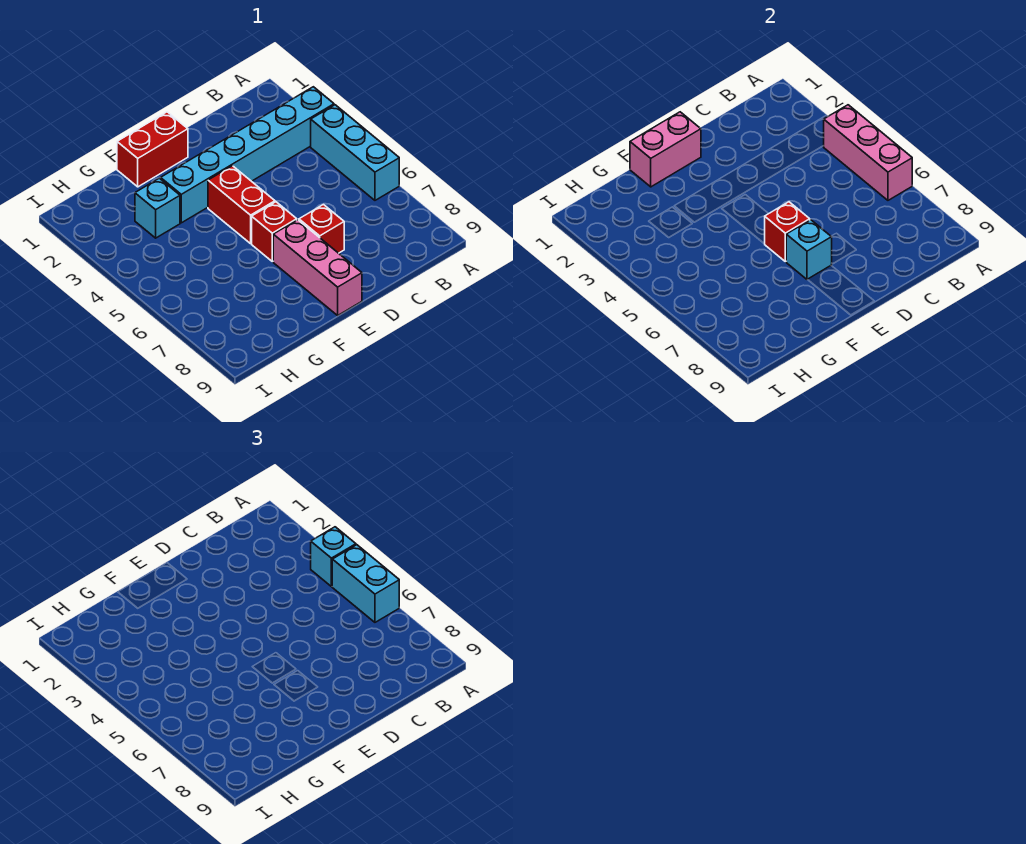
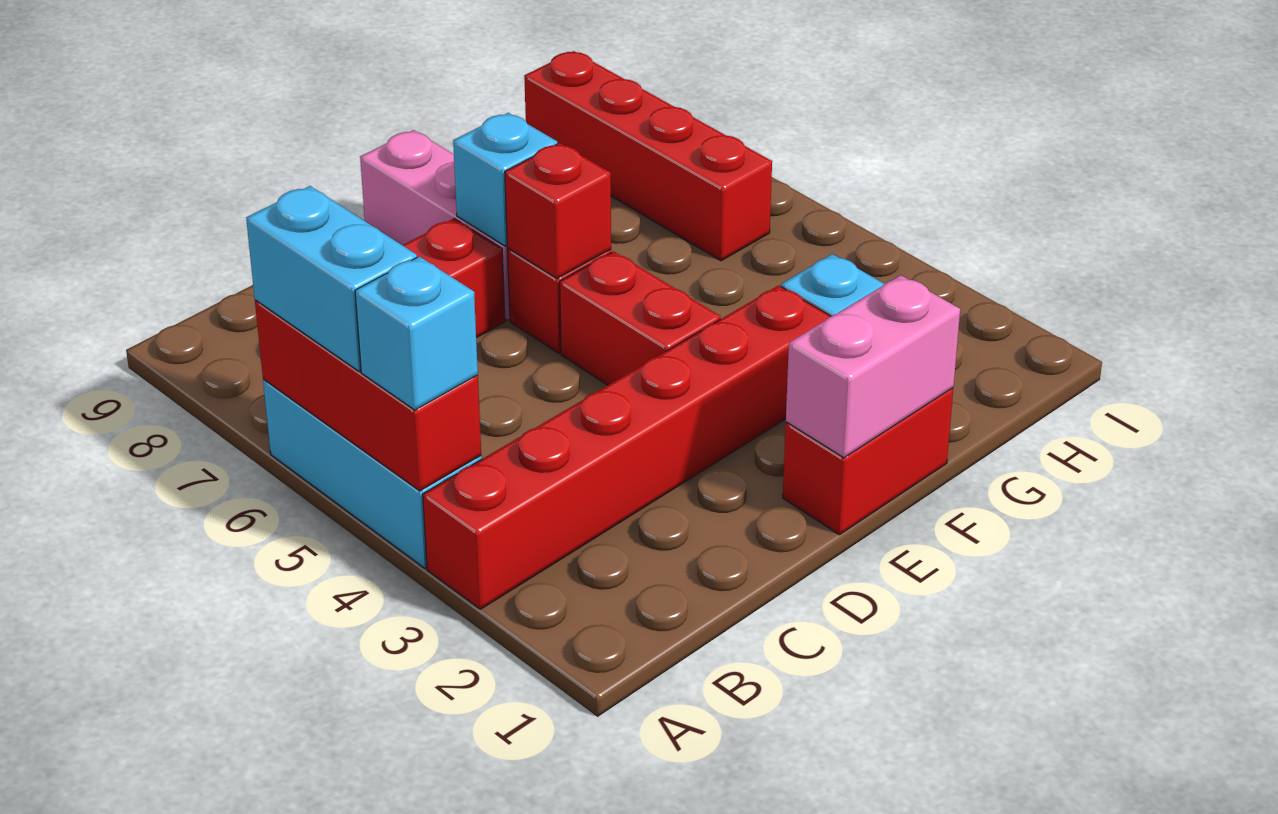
cyan 1x6 brick [161,87,334,223] -> red 1x6 brick [423,285,831,609]
pink 1x3 brick [824,105,912,200] -> red 1x3 brick [255,300,481,491]
none -> red 1x4 brick [524,51,772,261]

